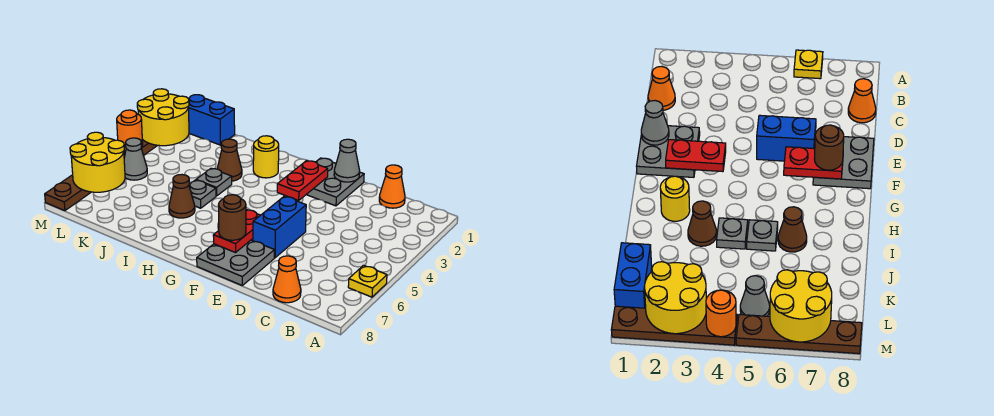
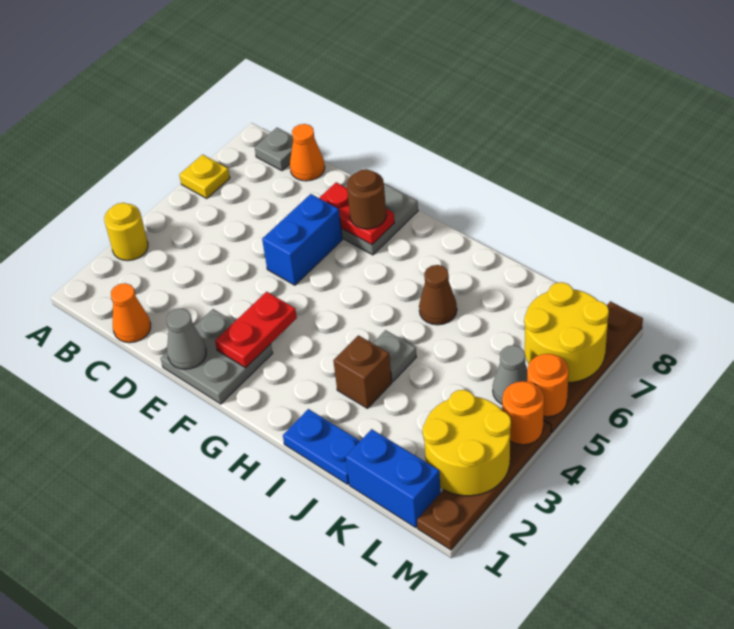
red 1x2 plate [213,210,260,253] -> red 1x2 plate turned to [319,182,395,245]
yellow 1x1 round brick [253,136,279,178] -> yellow 1x1 round brick moved to [104,203,148,261]
none -> blue 1x2 plate [283,409,360,484]
brown 1x1 cone [217,139,242,181] -> brown 1x1 brick [333,335,392,408]
grey 1x1 plate [189,180,216,208] -> grey 1x1 plate moved to [255,128,293,171]
none -> orange 1x1 round brick [527,354,569,417]

